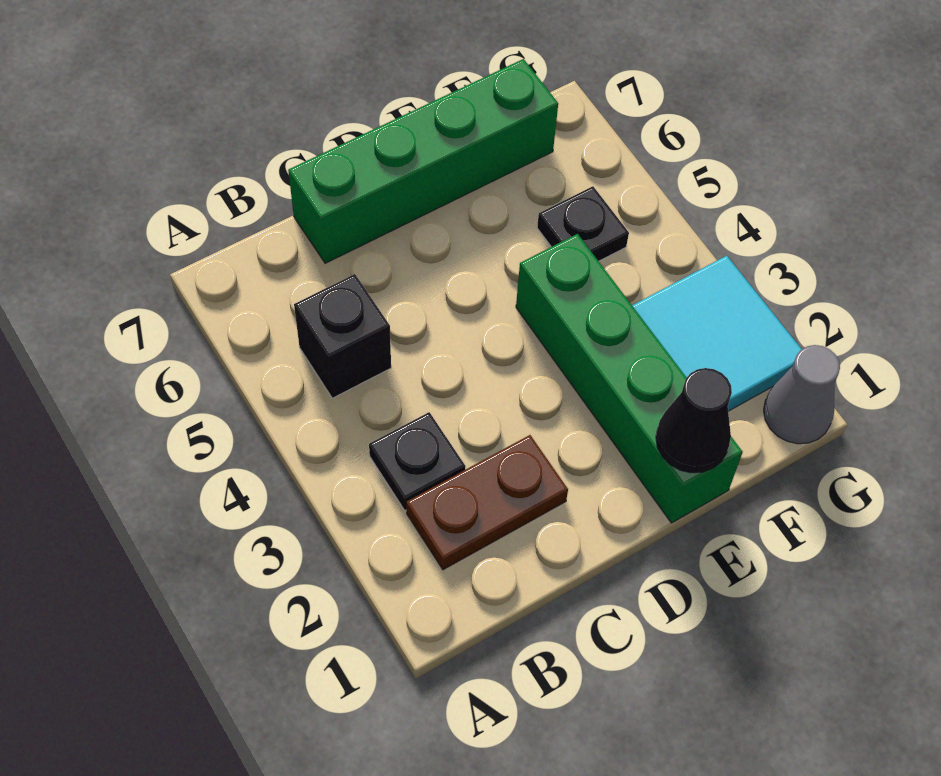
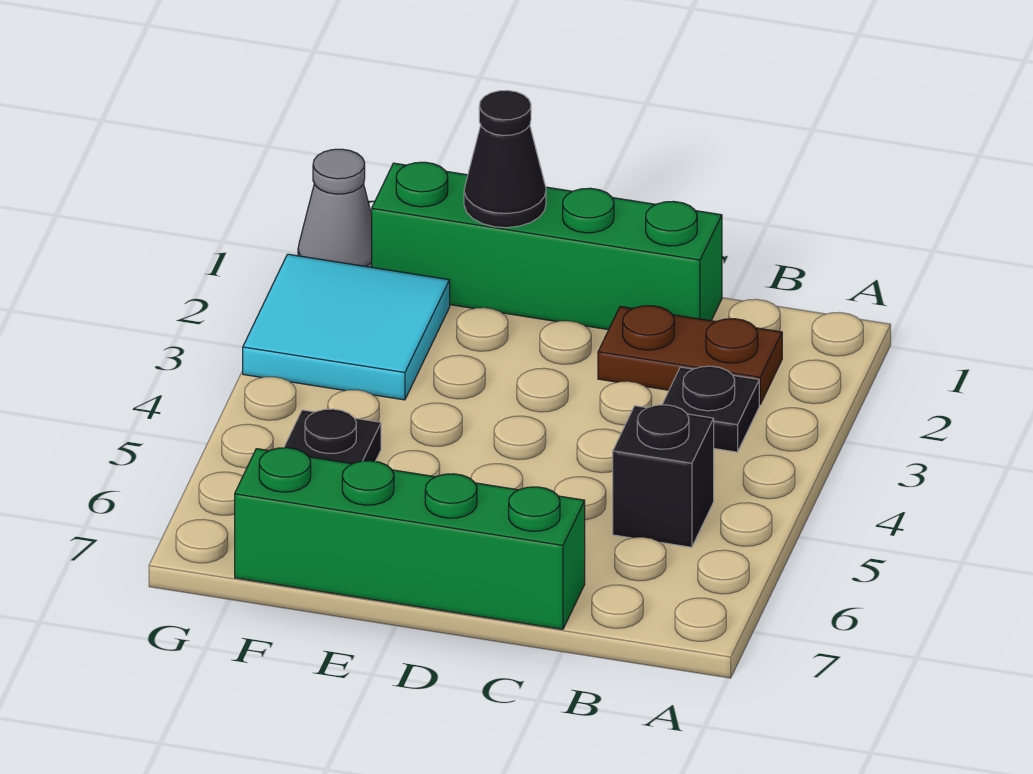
green 1x4 brick [516,234,743,523] -> green 1x4 brick turned to [372,162,722,330]

